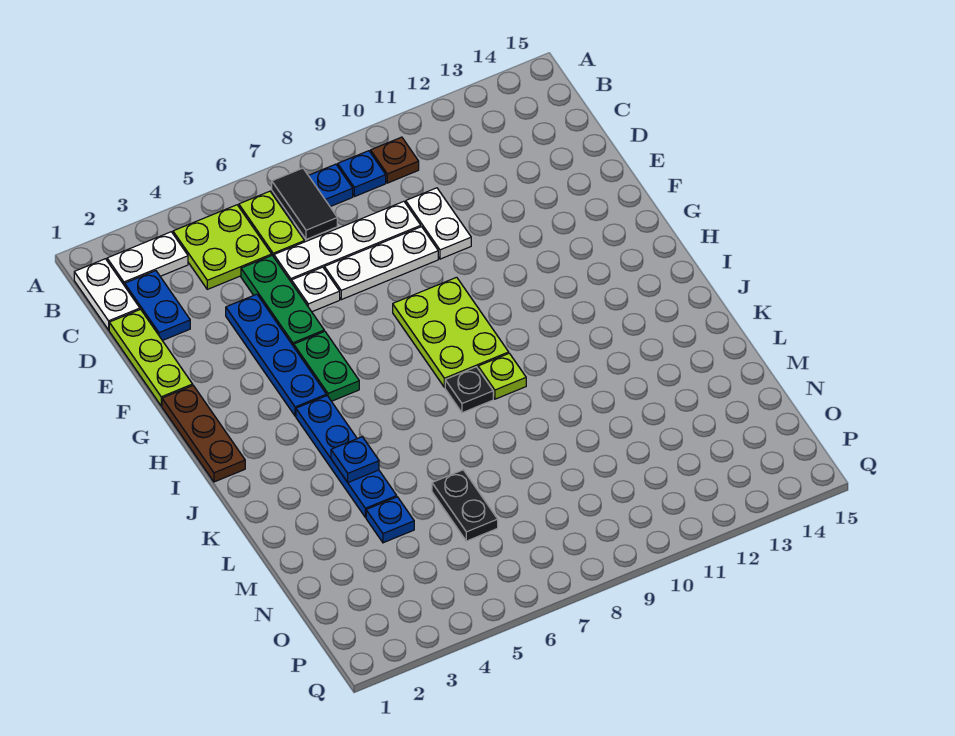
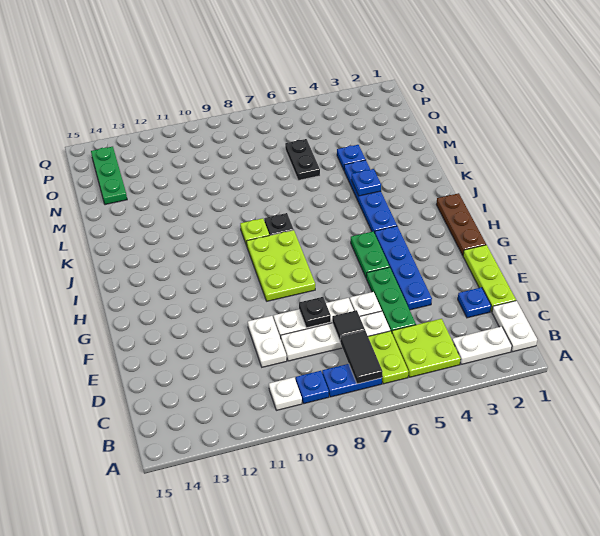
brown 1x1 plate [371,137,419,183] -> white 1x1 plate [269,377,302,410]
blue 1x2 plate [125,271,190,341] -> blue 1x1 plate [458,287,491,318]
none -> black 1x1 tile [332,310,365,340]
none -> black 1x1 plate [299,297,331,328]
none -> green 1x3 plate [91,147,127,205]

